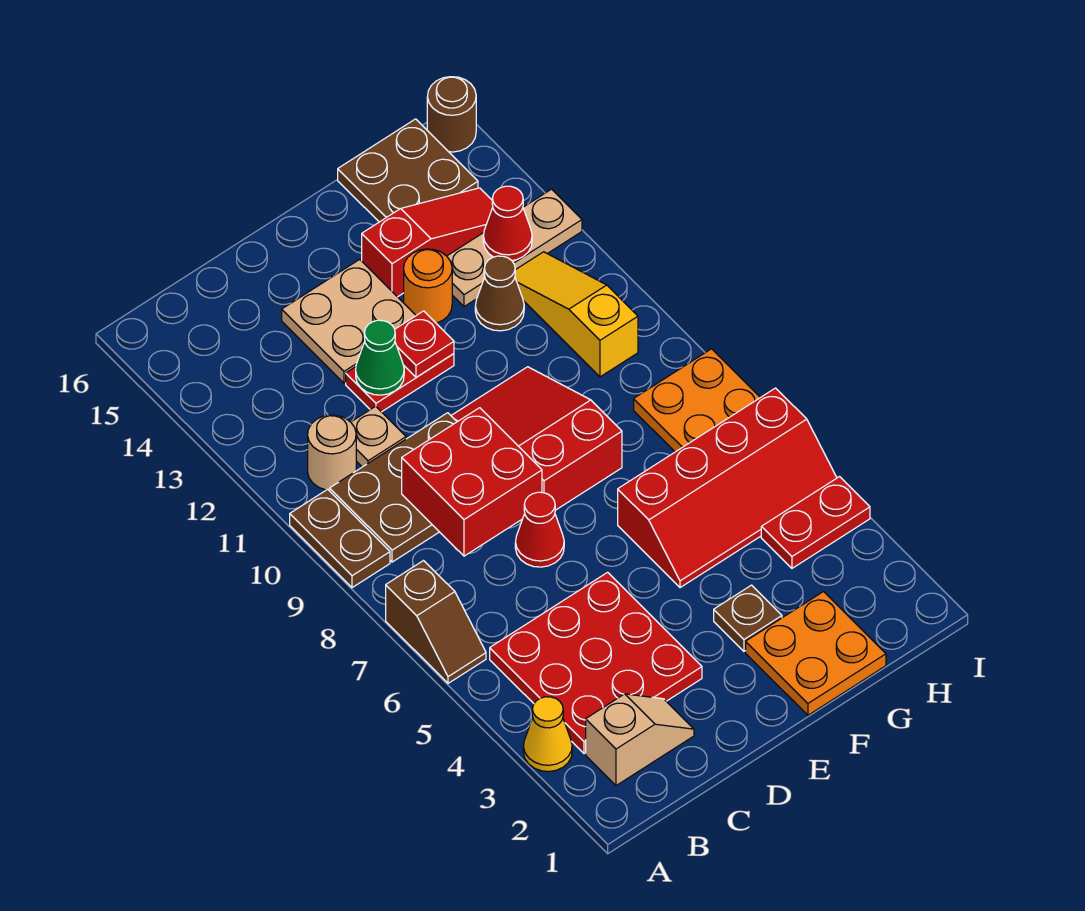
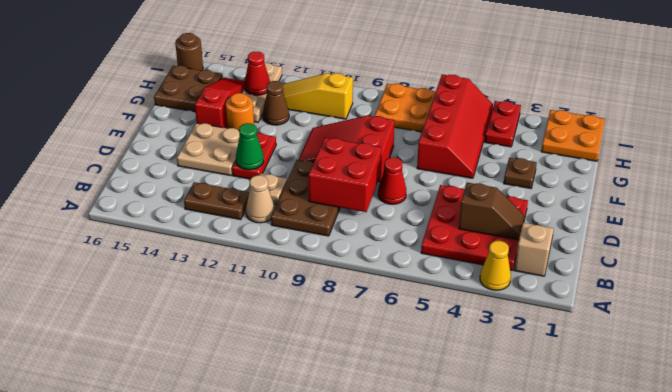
brown 1x2 slope [386,561,486,683] -> brown 1x2 slope moved to [459,183,524,240]
brown 1x2 plate [290,489,390,588] -> brown 1x2 plate moved to [184,182,249,220]
tan 1x1 round brick [308,415,356,490] -> tan 1x1 cone [246,175,275,223]
red 1x1 plate [395,311,454,377] -> none
orange 2x2 plate [746,592,886,715] -> orange 2x2 plate moved to [541,110,605,161]

